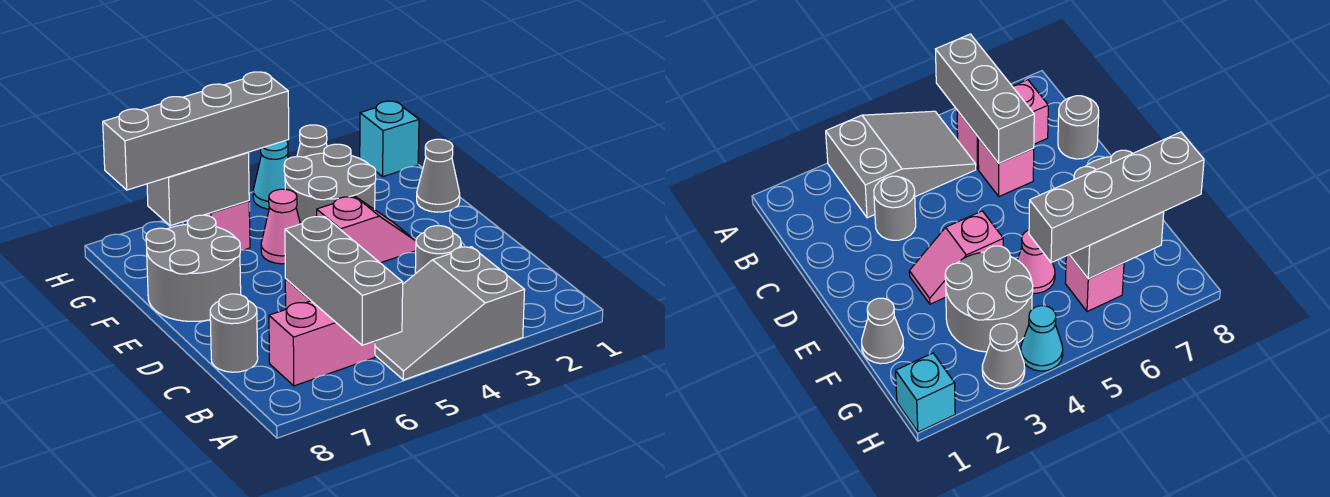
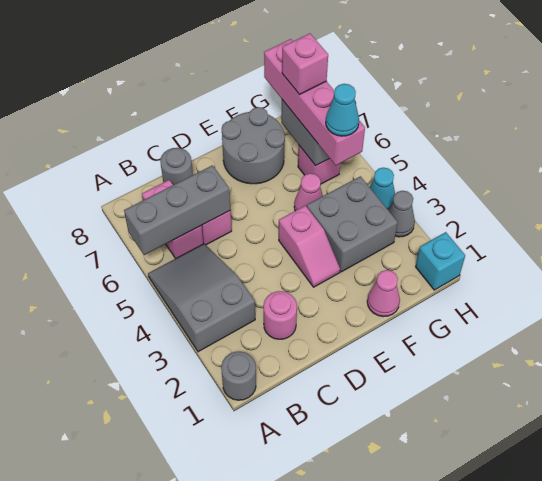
none -> pink 1x1 round brick [264,291,297,339]
grey 1x1 round brick [415,226,461,274] -> grey 1x1 round brick moved to [221,352,256,400]
grey 1x1 cone [417,139,460,212] -> pink 1x1 cone [367,270,400,317]
grey 2x2 round brick [284,144,376,224] -> grey 2x2 brick [307,176,398,272]
grey 1x4 brick [103,72,289,190] -> pink 1x4 brick [264,39,365,165]
none -> cyan 1x1 cone [326,84,359,136]
none -> pink 1x1 brick [282,33,328,95]

